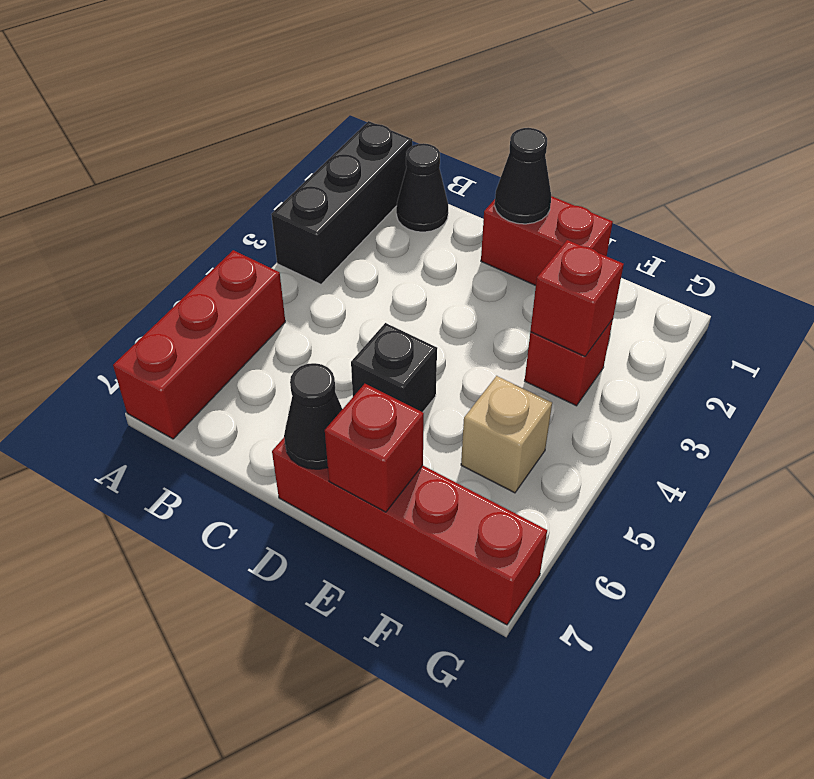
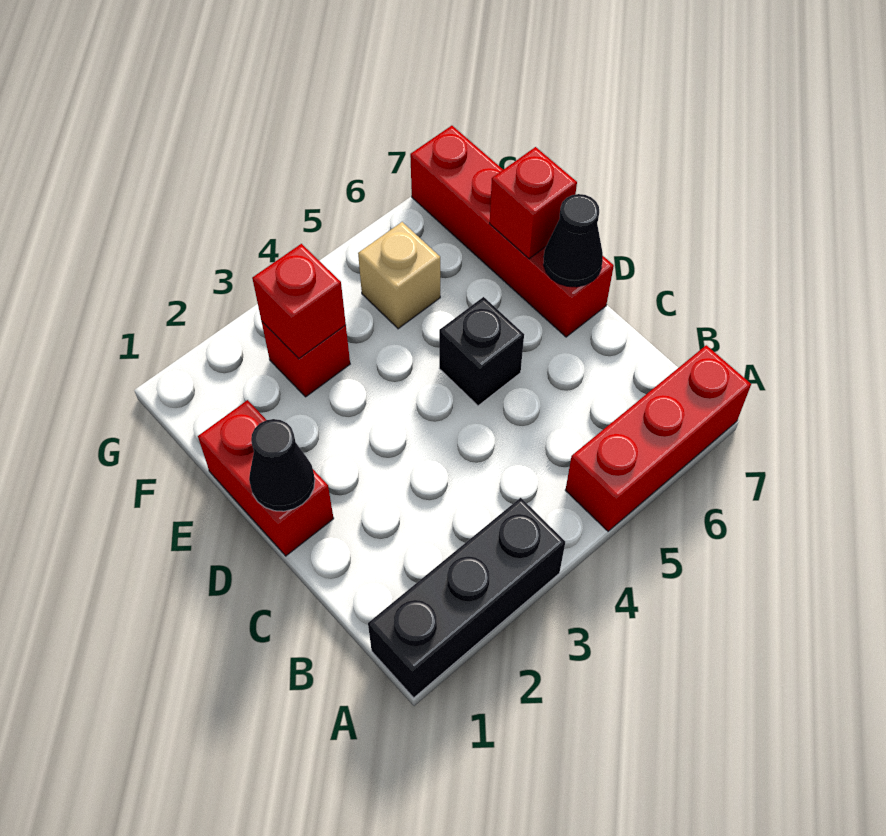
black 1x1 cone [396,143,448,232] -> none

